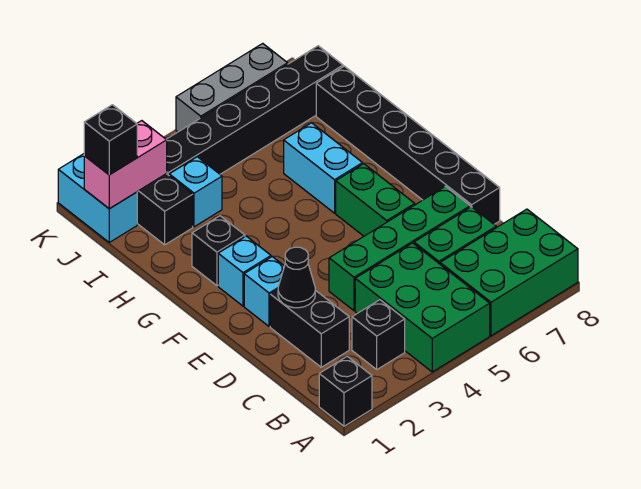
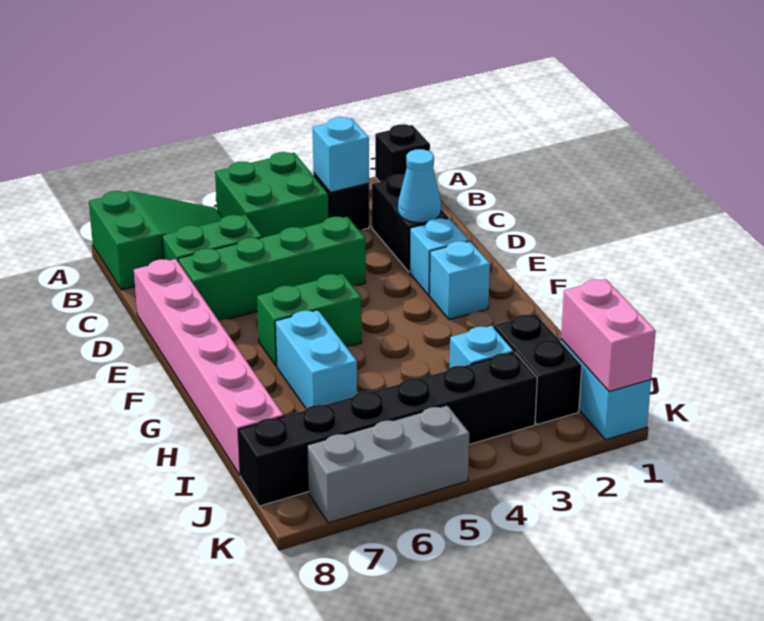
green 2x3 brick [355,243,490,372] -> green 2x2 brick [215,152,329,237]
green 2x3 brick [440,209,578,336] -> green 2x3 slope [89,191,222,290]
none -> cyan 1x1 brick [313,117,369,192]
black 1x1 cone [278,247,315,308] -> cyan 1x1 cone [398,149,441,223]
black 1x6 brick [316,66,500,224] -> pink 1x6 brick [134,259,283,476]
green 1x2 brick [336,164,415,236] -> green 1x2 brick turned to [257,274,362,366]
black 1x1 brick [192,216,245,286] -> none
pink 1x2 brick [84,121,167,209] -> pink 1x2 brick turned to [561,279,656,392]
black 1x1 brick [84,105,137,175] -> none

